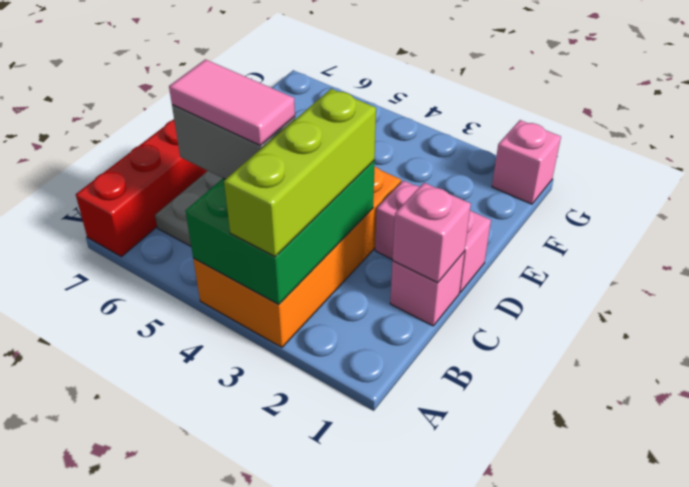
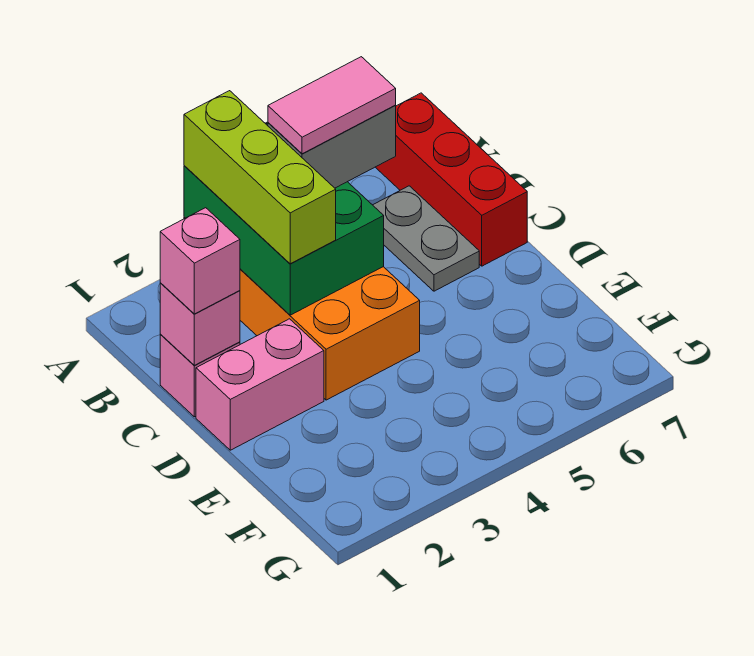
pink 1x1 brick [492,120,561,204] -> pink 1x1 brick moved to [160,208,240,314]

